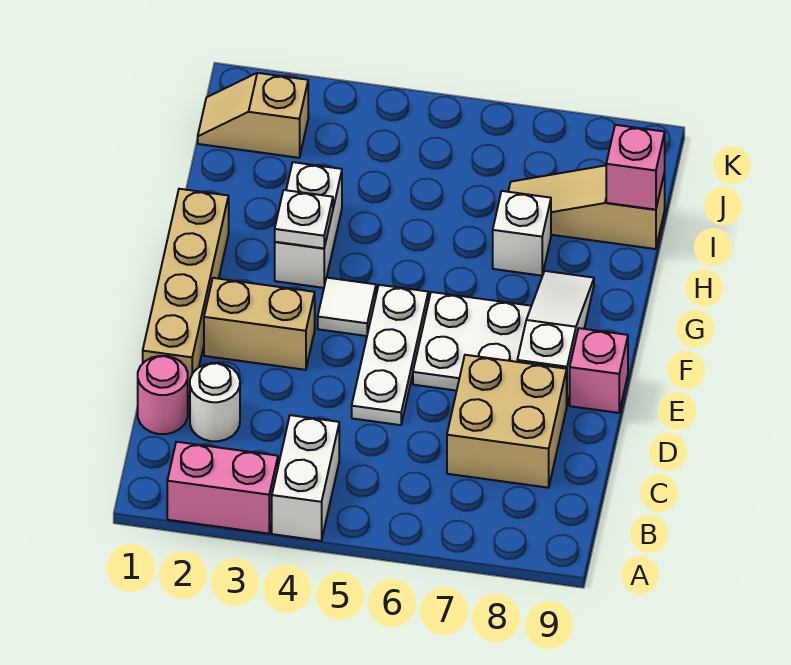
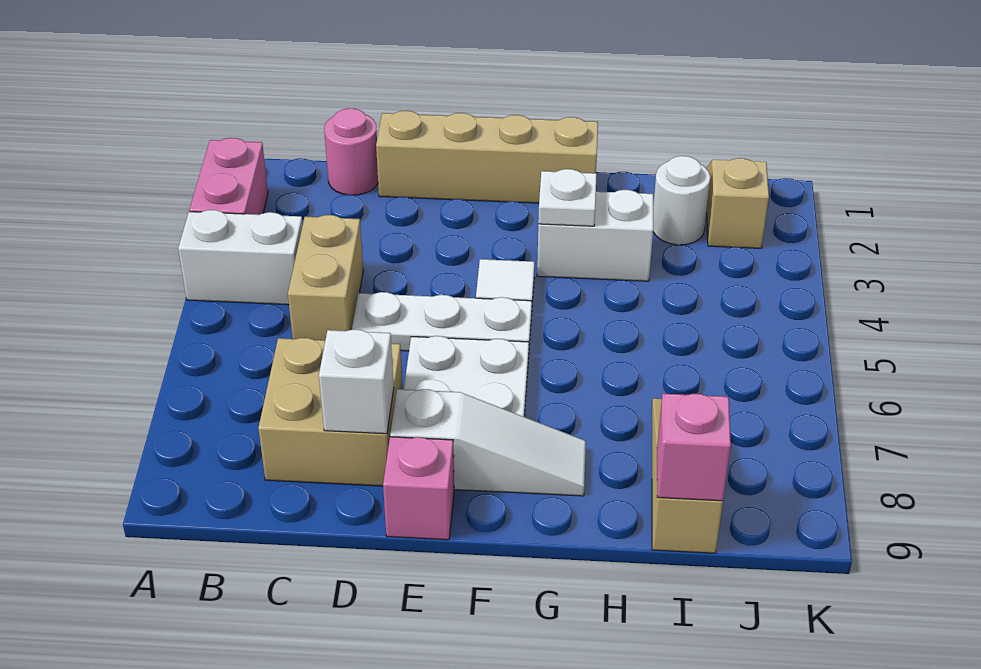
white 1x1 round brick [190,363,240,441] -> white 1x1 round brick moved to [653,156,710,245]
tan 1x2 brick [204,278,315,370] -> tan 1x2 brick moved to [288,215,363,340]
white 1x1 brick [493,191,551,276] -> white 1x1 brick moved to [319,329,394,434]

